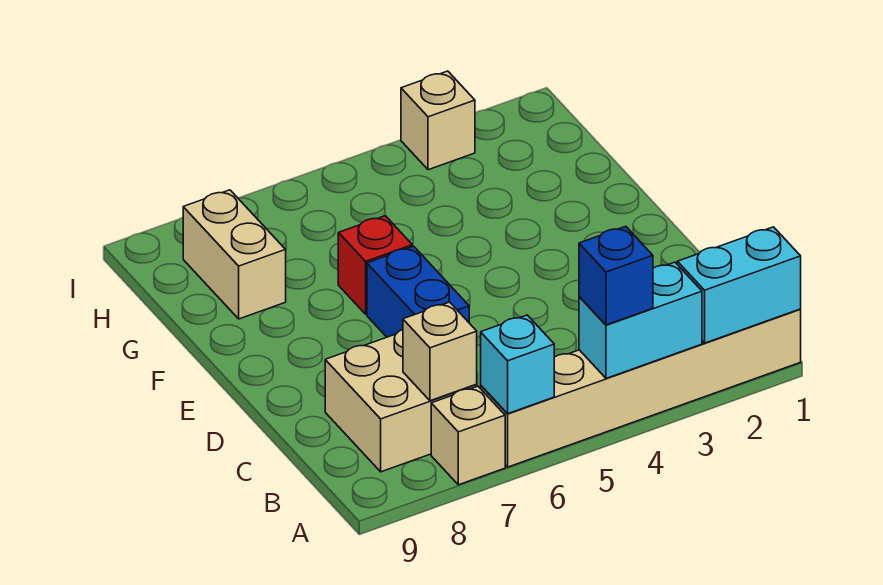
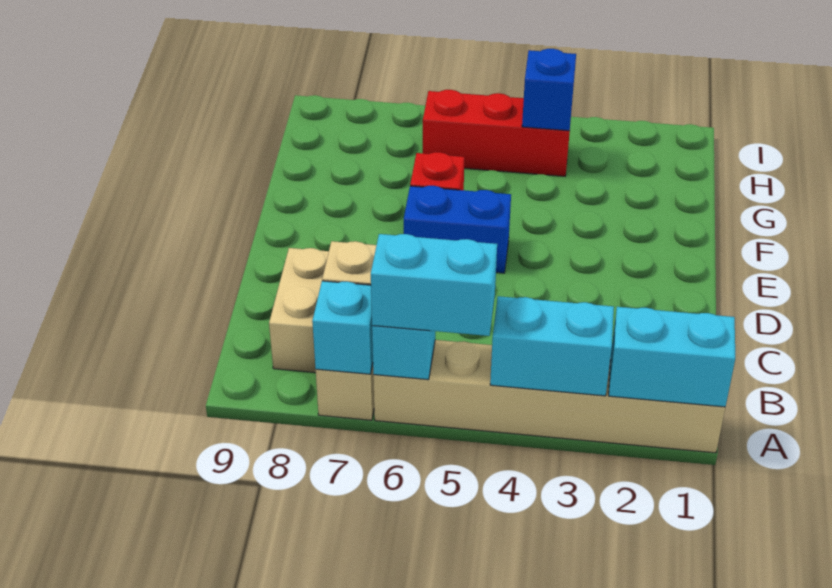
blue 1x1 brick [579,226,653,325] -> blue 1x1 brick moved to [522,49,576,131]
none -> cyan 1x2 brick [371,234,497,336]
none -> cyan 1x1 brick [312,281,373,374]
blue 1x2 brick [367,246,469,337] -> blue 1x2 brick turned to [404,186,511,273]
tan 1x2 brick [183,190,286,319] -> none
none -> red 1x3 brick [423,90,570,176]
tan 1x1 brick [401,71,475,170] -> none

